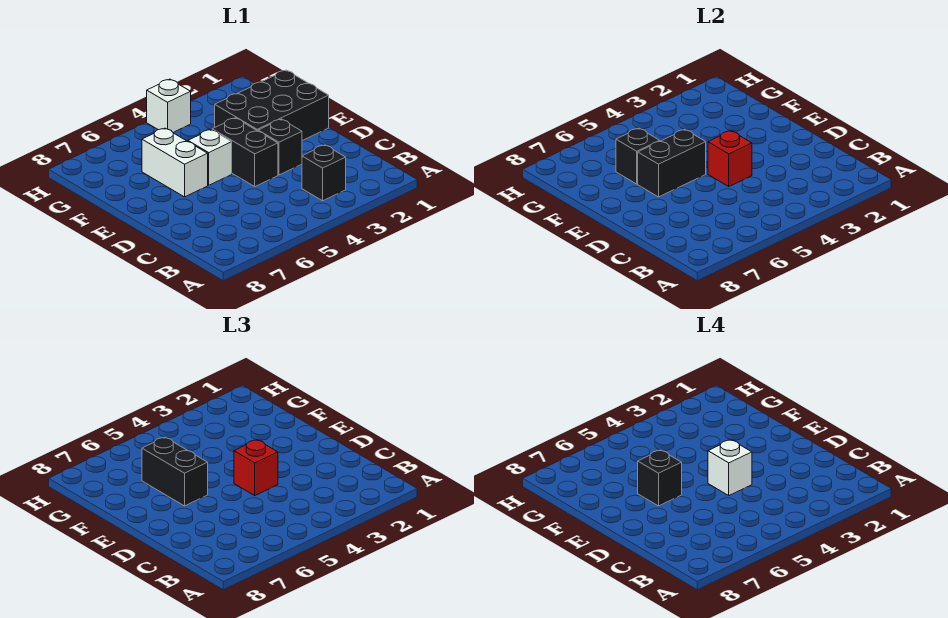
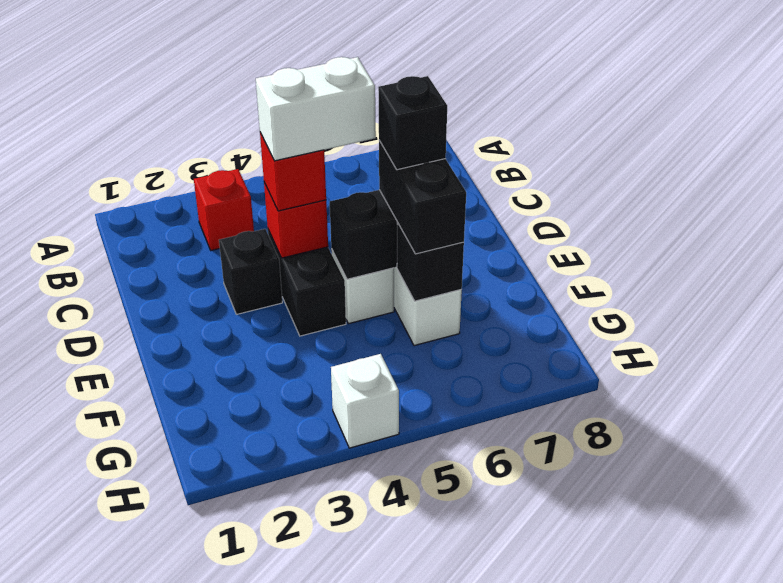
black 1x1 brick [302,145,346,201] -> red 1x1 brick [194,169,254,250]
white 1x1 brick [708,440,752,495] -> white 1x2 brick [256,57,376,161]
black 2x3 brick [215,70,329,141] -> none

